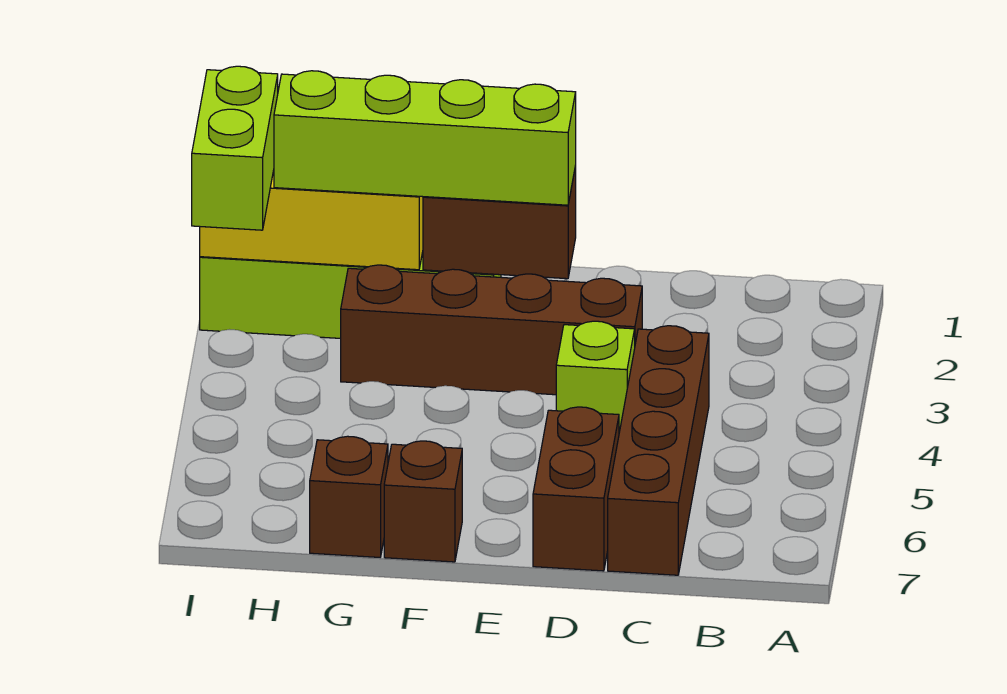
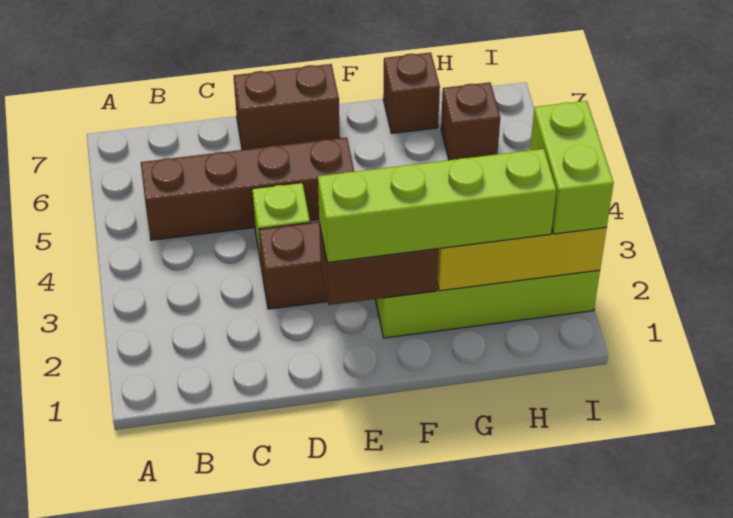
brown 1x4 brick [608,326,709,575] -> brown 1x4 brick turned to [141,138,354,240]
brown 1x2 brick [533,407,619,571] -> brown 1x2 brick turned to [234,64,340,150]
brown 1x1 brick [384,441,462,562] -> brown 1x1 brick moved to [441,82,500,160]

